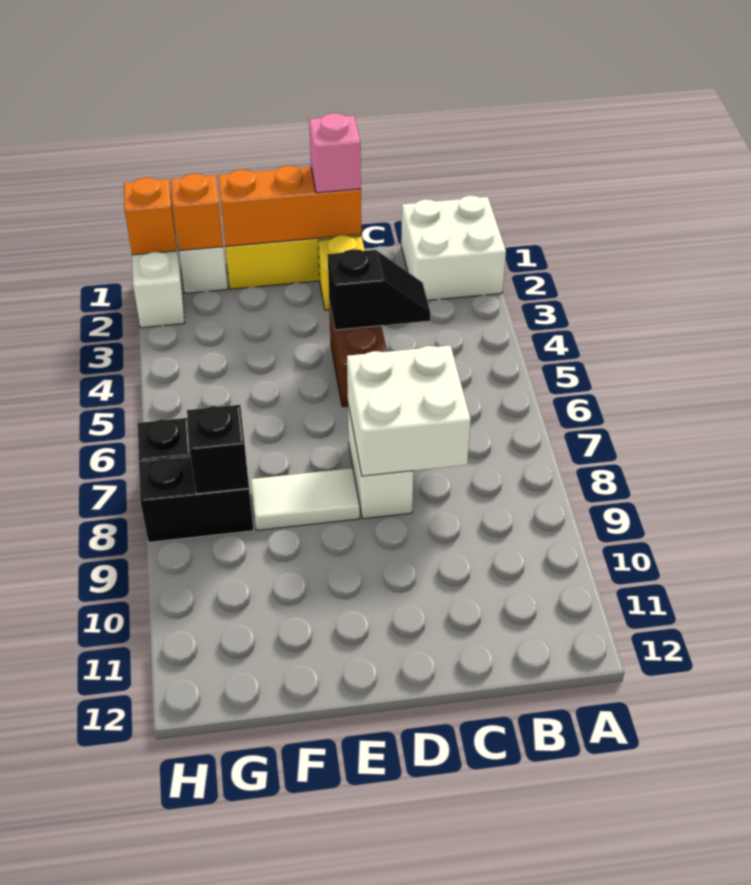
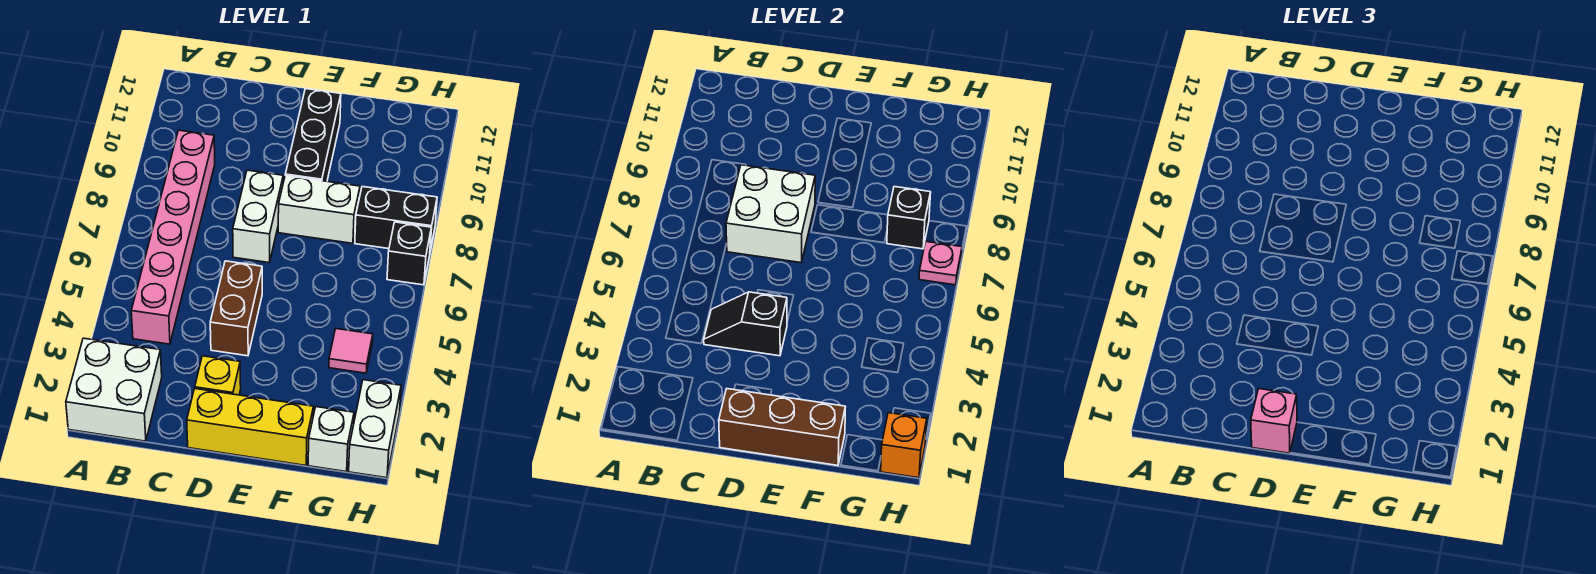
none -> pink 1x6 brick [131,130,215,344]
orange 1x3 brick [218,166,361,246] -> brown 1x3 brick [719,389,845,465]
white 1x2 tile [251,468,360,530] -> white 1x2 brick [278,176,360,243]
none -> black 1x3 brick [285,89,341,181]
orange 1x1 brick [171,174,223,251] -> none
none -> pink 1x1 tile [329,329,373,373]
none -> pink 1x1 plate [919,242,962,285]

